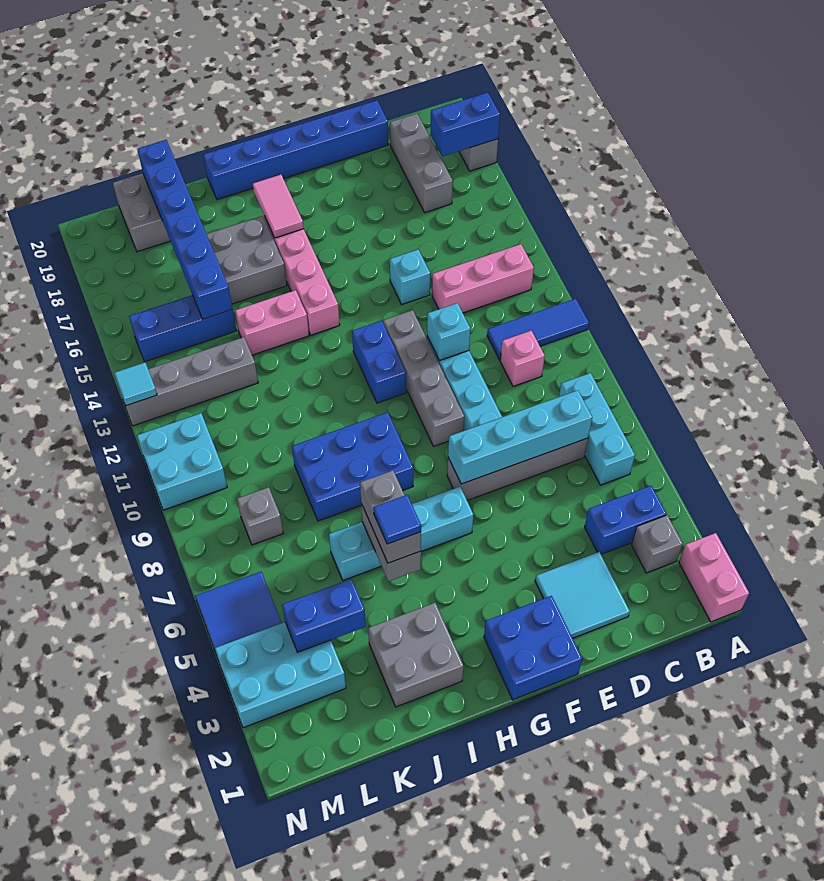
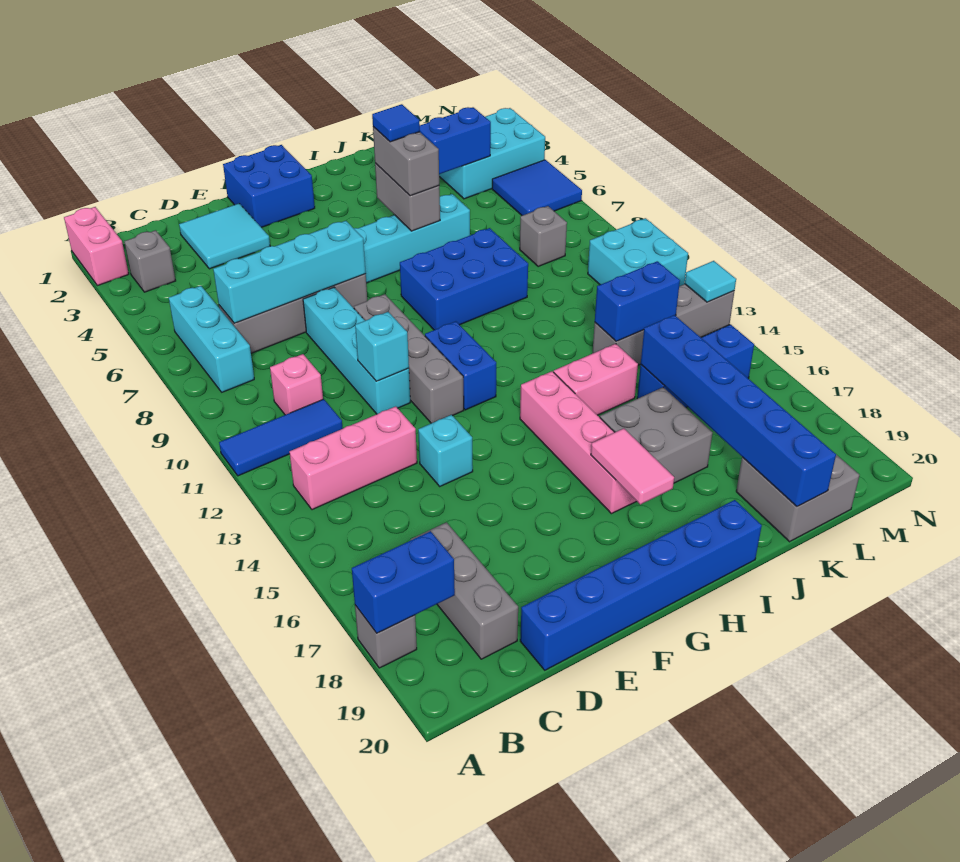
blue 1x2 brick [585,486,666,554] -> blue 1x2 brick moved to [595,261,680,341]
grey 2x2 brick [368,603,464,707] -> none

